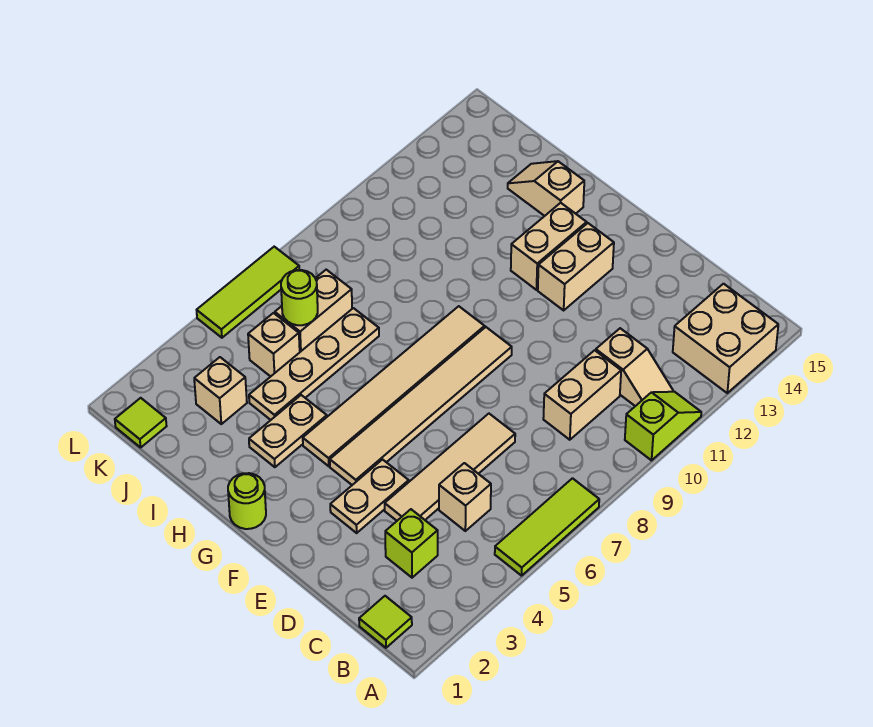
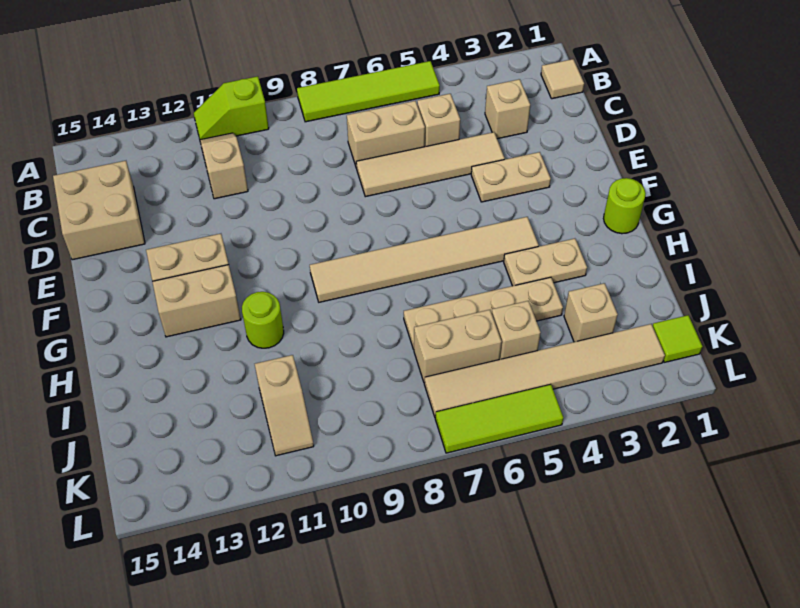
lime 1x3 tile [495,478,599,576] -> lime 1x4 tile [297,61,440,122]
tan 2x2 brick [673,284,778,393] -> tan 2x2 brick moved to [53,161,145,260]
lime 1x1 tile [359,596,412,648] -> tan 1x1 tile [541,59,584,99]
lime 1x1 brick [385,509,438,578] -> tan 1x1 brick [485,79,530,139]
tan 1x2 brick [543,350,621,440] -> tan 1x2 brick moved to [347,101,425,168]
tan 1x6 tile [330,327,512,485] -> tan 1x6 tile moved to [424,324,665,417]
tan 1x2 slope [508,161,584,216] -> tan 1x2 slope moved to [255,355,314,456]
lime 1x1 round brick [281,270,318,325] -> lime 1x1 round brick moved to [242,292,284,348]

